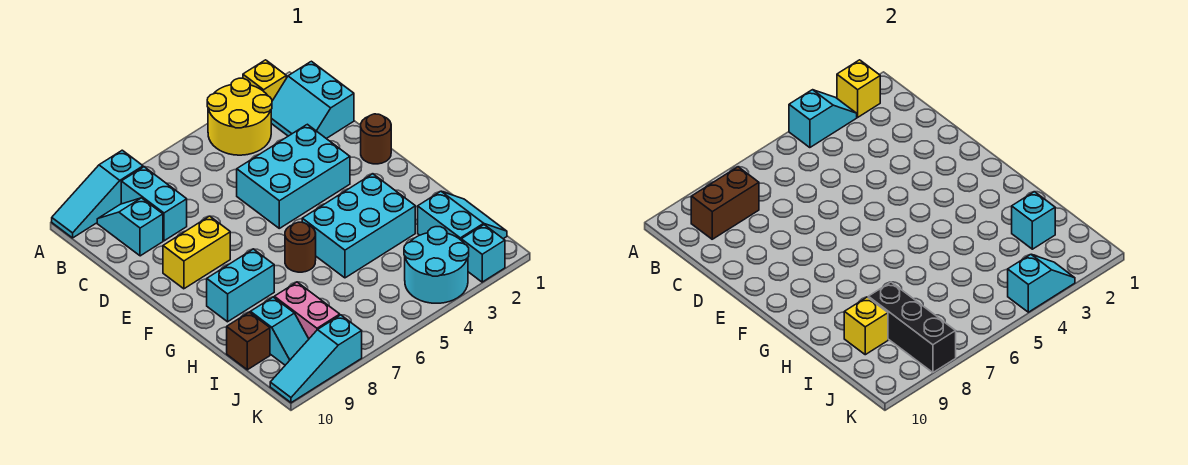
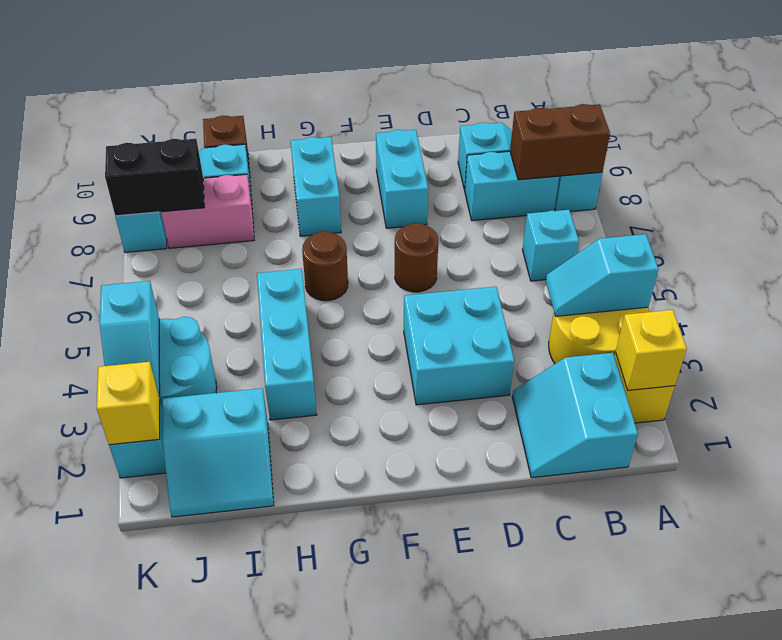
cyan 1x2 slope [789,90,857,148] -> cyan 1x2 slope turned to [546,234,658,316]
cyan 2x2 slope [271,61,354,139] -> cyan 2x2 slope turned to [512,353,638,478]
brown 1x2 brick [691,167,759,239] -> brown 1x2 brick turned to [510,104,610,180]
cyan 2x3 brick [237,124,350,228] -> cyan 2x2 brick [404,287,514,405]
brown 1x1 round brick [361,114,391,164] -> brown 1x1 round brick moved to [395,223,438,292]
yellow 1x2 brick [163,216,230,289] -> cyan 1x2 brick [376,130,428,228]
cyan 2x3 brick [302,174,415,278] -> cyan 1x3 brick [257,269,317,420]
cyan 1x1 brick [1012,192,1055,249] -> cyan 1x1 brick moved to [522,210,579,281]
black 1x3 brick [868,282,956,372] -> black 1x2 brick [105,139,204,216]
yellow 1x1 brick [844,297,888,355] -> yellow 1x1 brick moved to [97,362,160,445]

